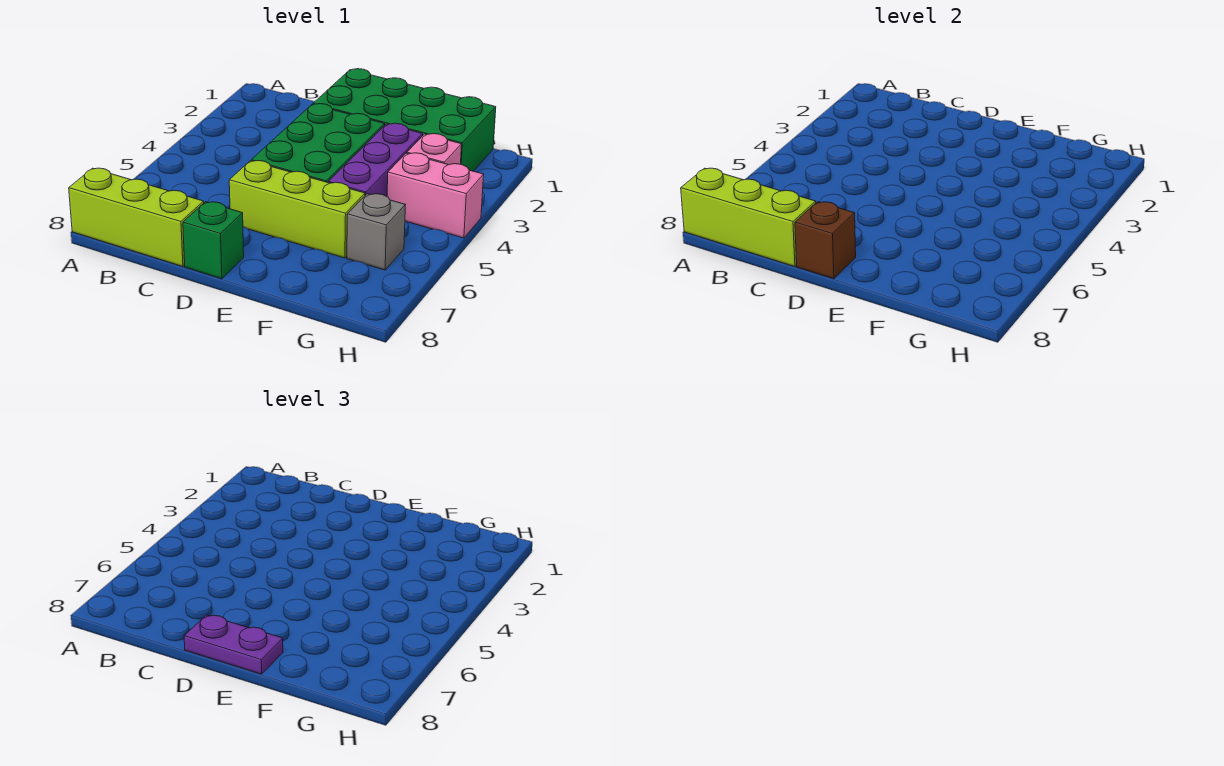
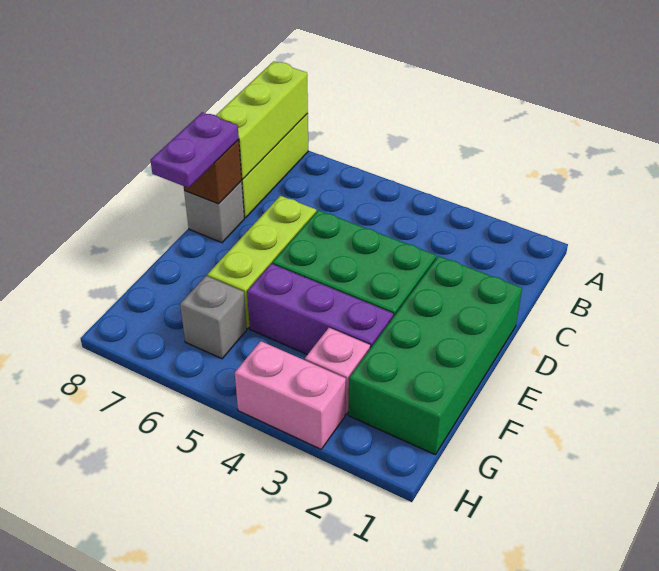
green 1x1 brick [183,202,244,279] -> grey 1x1 brick [184,181,244,243]
pink 1x2 brick [387,153,484,238] -> pink 1x2 brick turned to [235,341,346,449]

